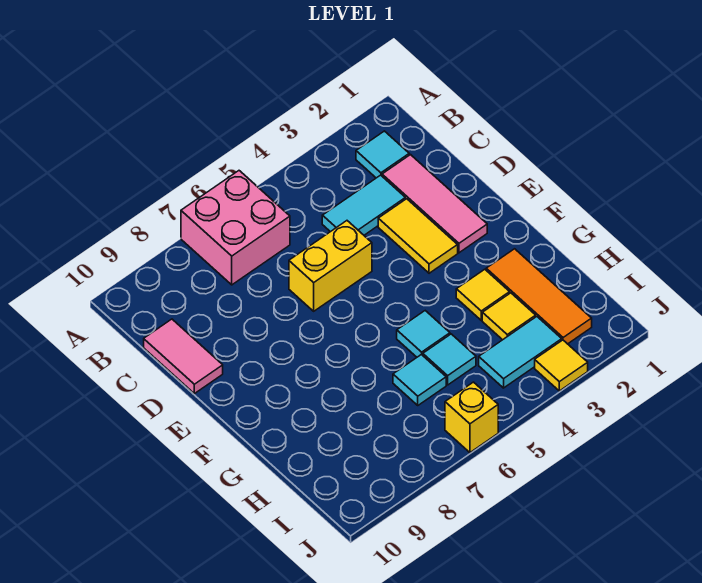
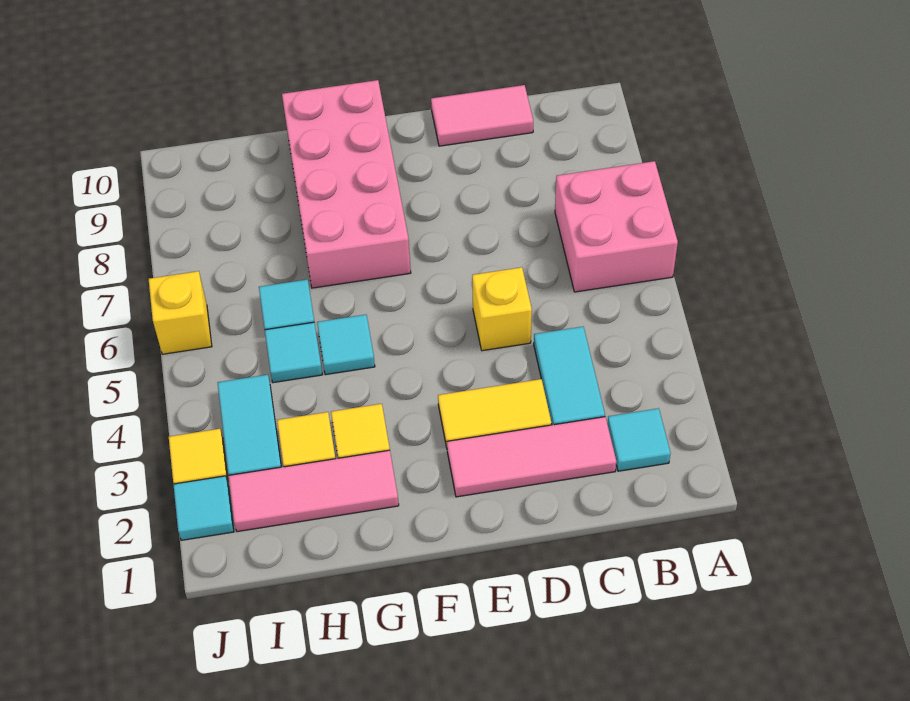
yellow 1x2 brick [289,221,372,311] -> yellow 1x1 brick [472,267,532,351]
none -> pink 2x4 brick [282,80,411,288]
orange 1x3 tile [486,249,592,344] -> pink 1x3 tile [229,450,399,532]
none -> cyan 1x1 tile [173,476,234,540]

